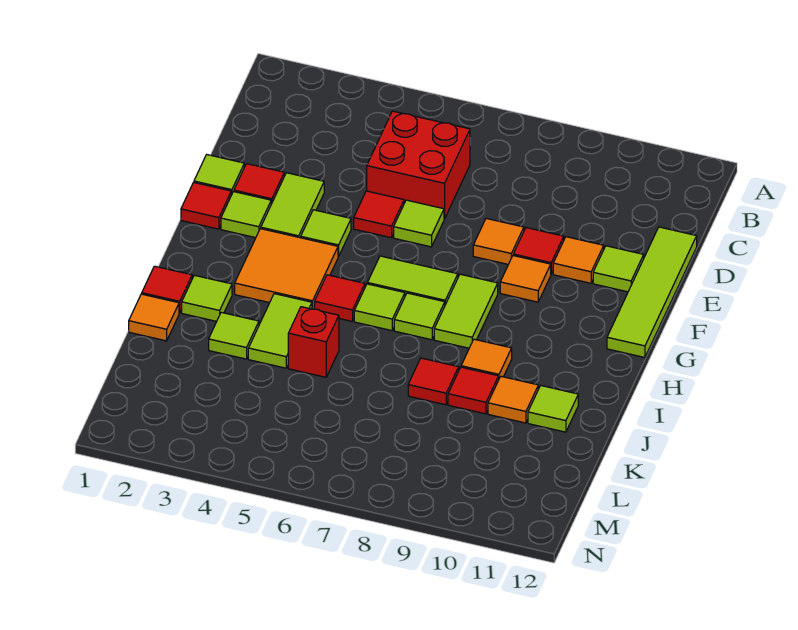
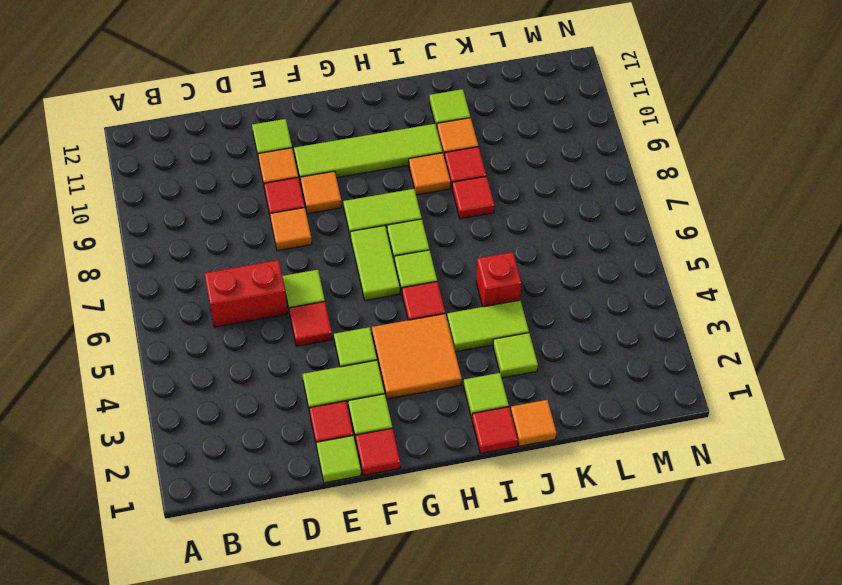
red 2x2 brick [367,111,470,219] -> red 1x2 brick [204,260,288,327]
lime 1x4 tile [607,227,697,358] -> lime 1x4 tile moved to [294,124,443,181]

